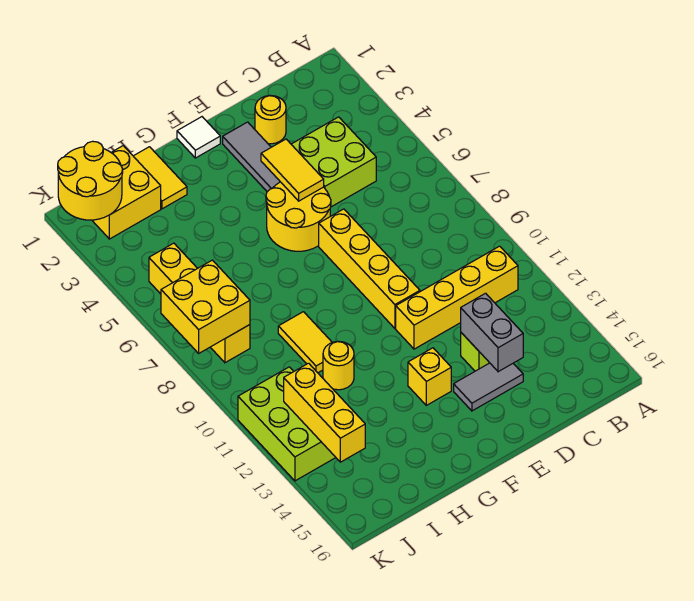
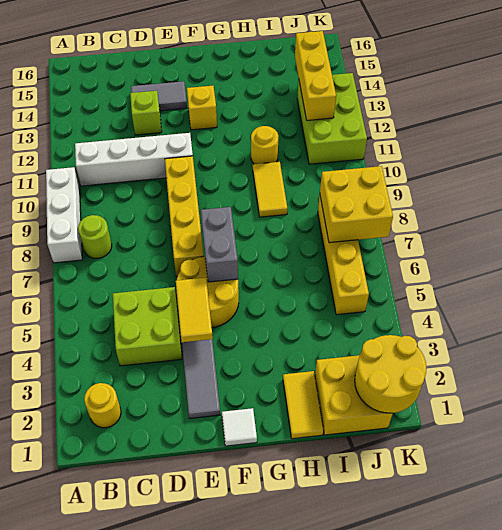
none -> white 1x3 brick [46,167,82,263]
none -> lime 1x1 round brick [78,215,112,258]
yellow 1x4 brick [396,246,518,349] -> white 1x4 brick [75,133,193,186]
yellow 1x1 round brick [255,96,286,144] -> yellow 1x1 round brick moved to [84,383,121,428]
grey 1x2 brick [461,293,523,372] -> grey 1x2 brick moved to [201,207,238,282]

